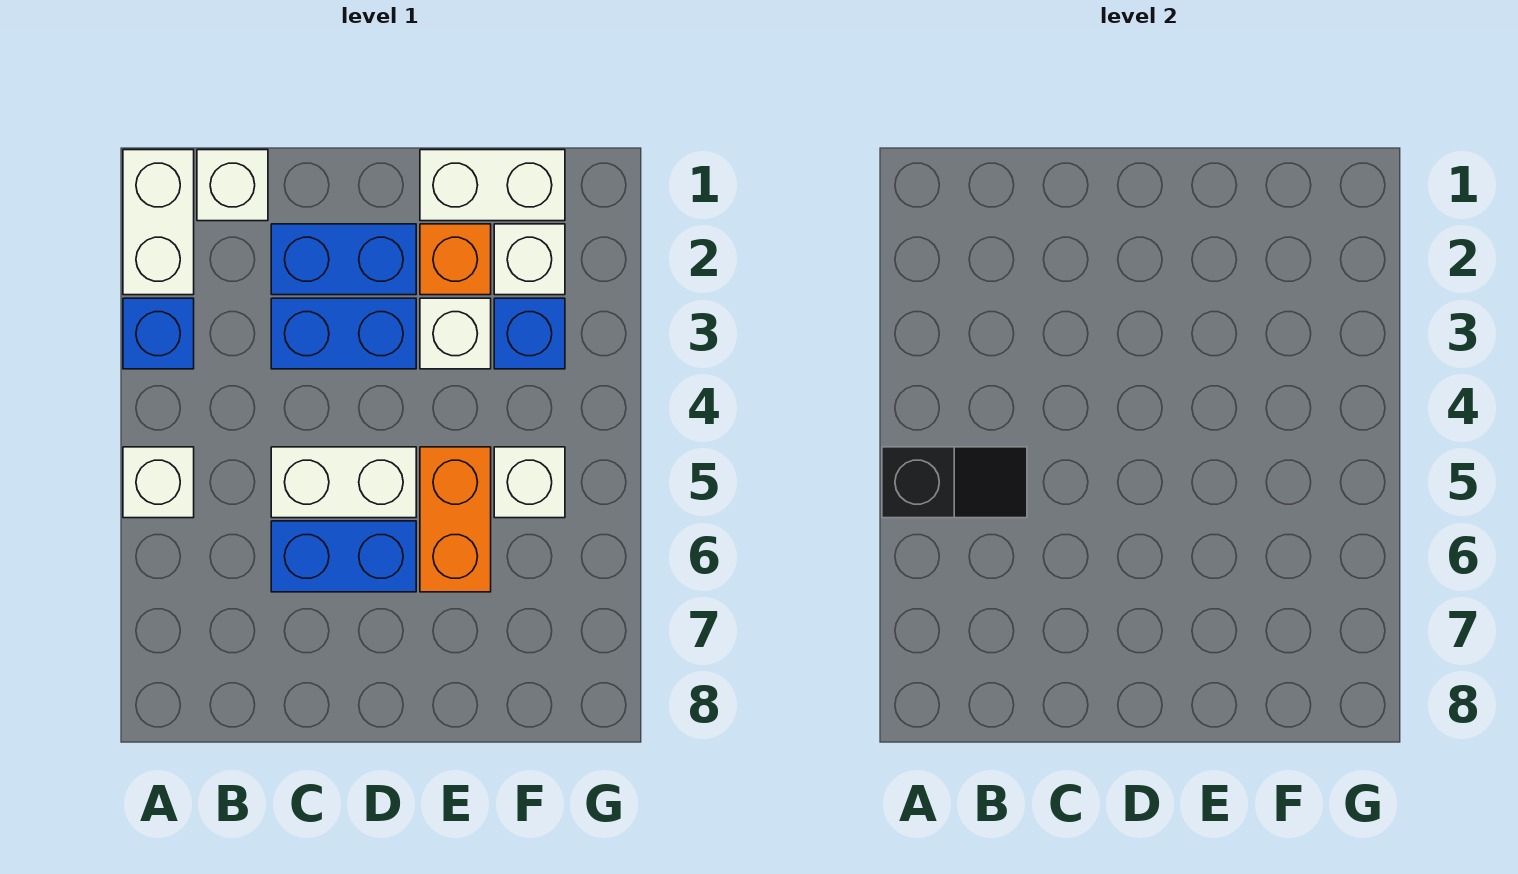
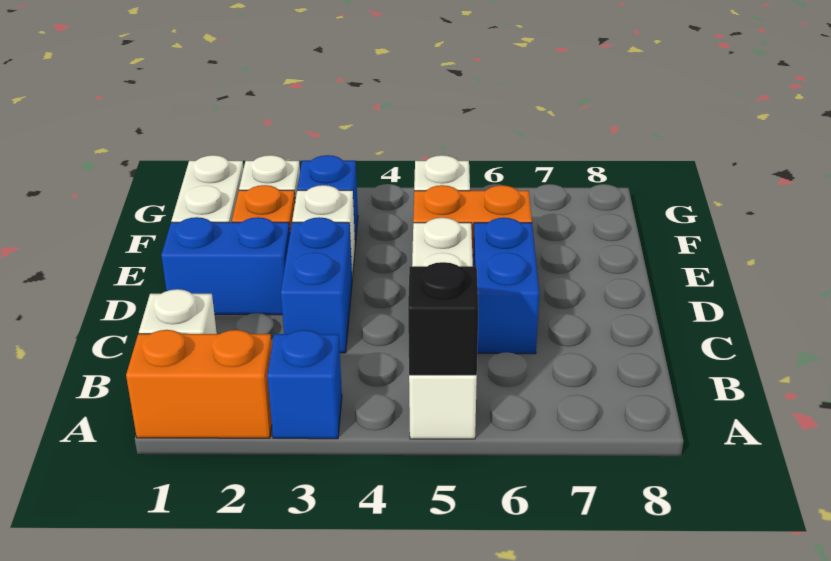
white 1x2 brick [123,150,194,295] -> orange 1x2 brick [126,330,272,438]
blue 1x2 brick [271,224,416,295] -> blue 1x2 brick turned to [161,217,290,315]

